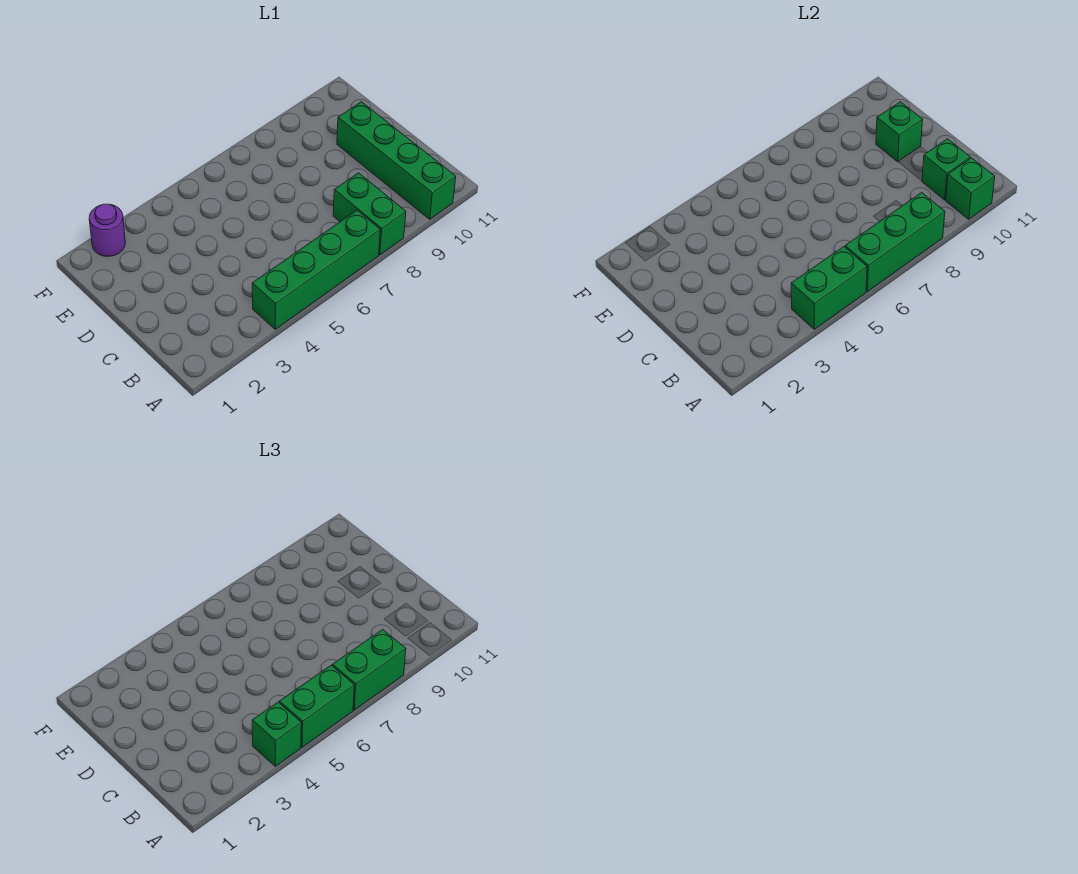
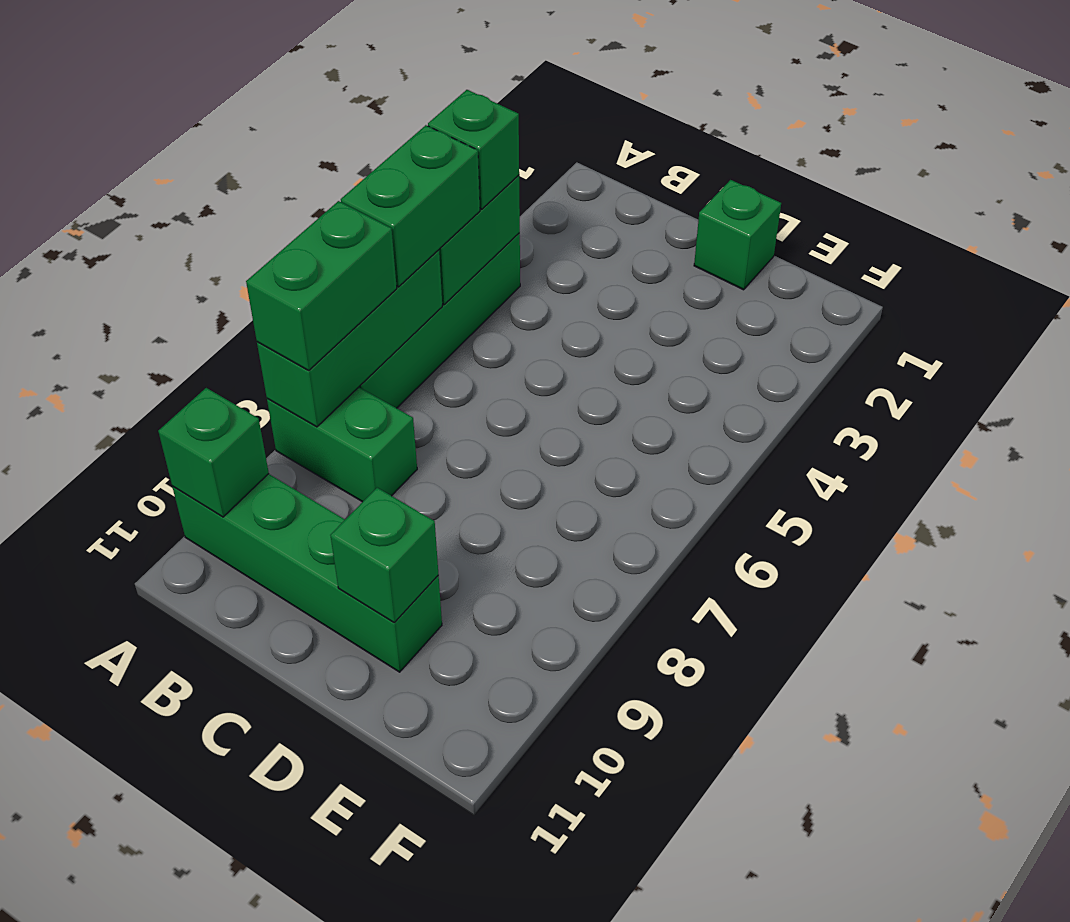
green 1x1 brick [922,139,970,200] -> green 1x1 brick moved to [694,180,781,290]
purple 1x1 round brick [89,204,125,256] -> none

